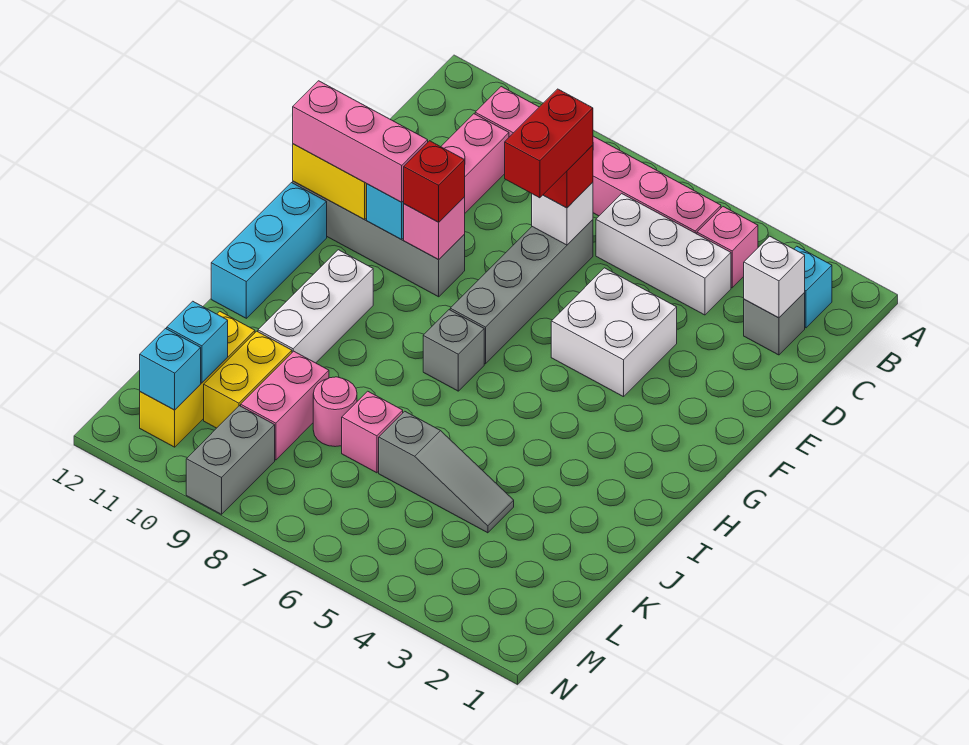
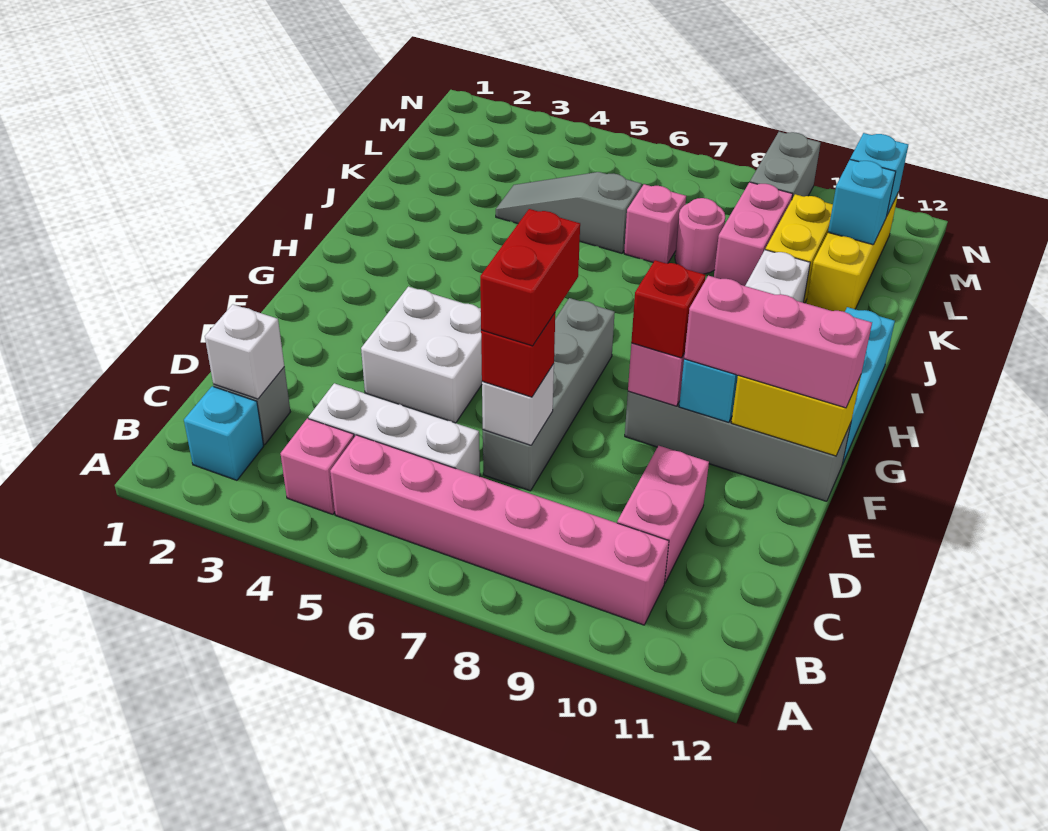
grey 1x1 brick [423,310,484,391] -> none

